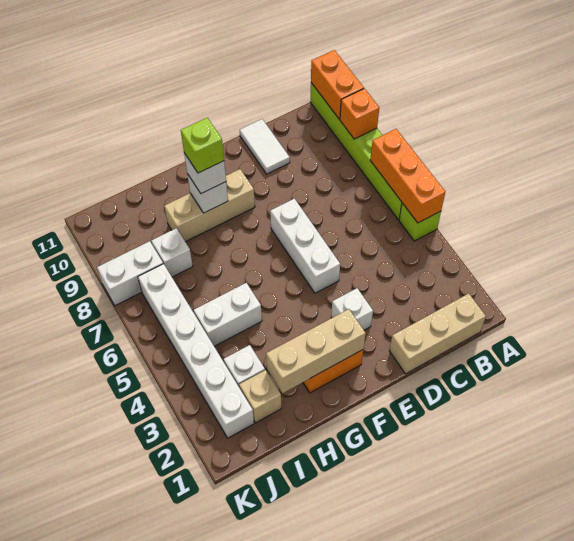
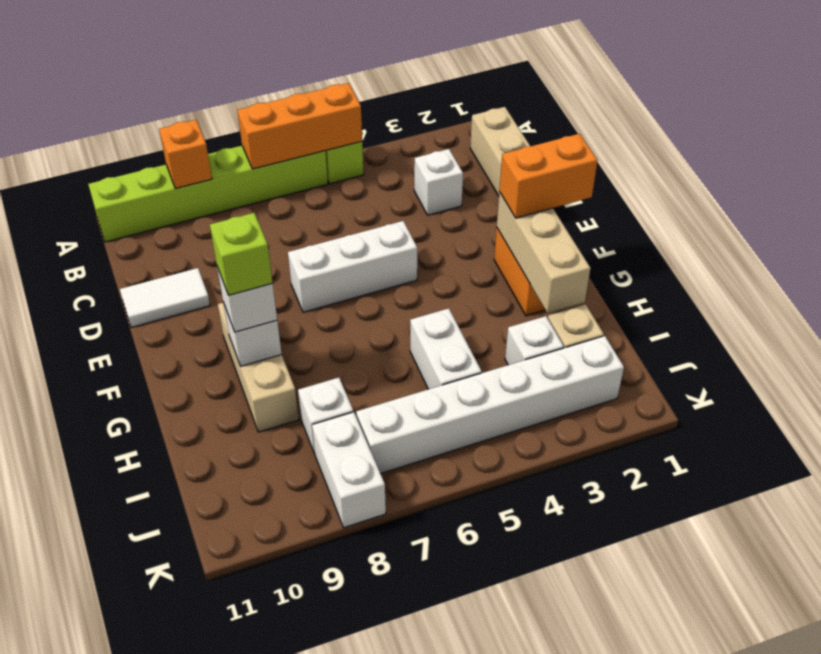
orange 1x2 brick [311,50,364,119] -> orange 1x2 brick moved to [499,134,598,218]
white 1x1 brick [331,288,373,330] -> white 1x1 brick moved to [414,149,463,215]

